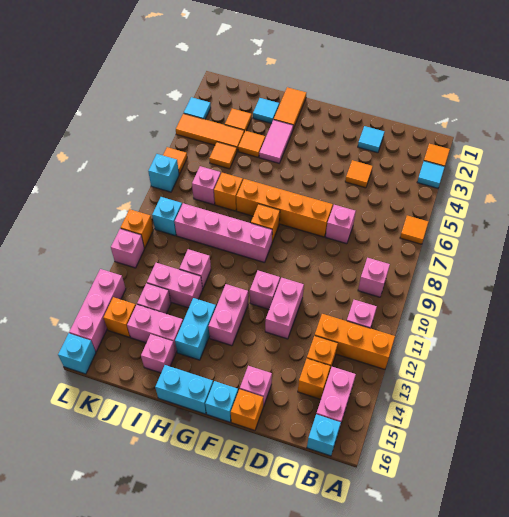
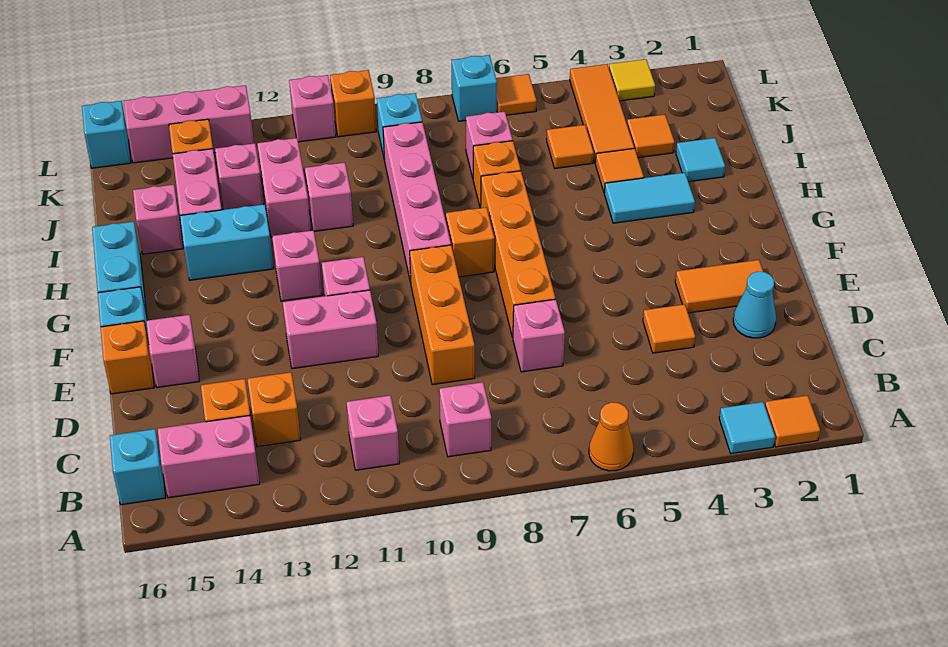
orange 1x1 tile [400,216,428,244] -> orange 1x1 cone [589,402,634,471]
orange 1x3 brick [315,314,395,369] -> orange 1x3 brick moved to [410,245,475,385]
cyan 1x1 tile [358,126,384,153] -> cyan 1x1 cone [733,272,776,338]
pink 1x2 brick [208,284,248,346] -> pink 1x1 brick [272,230,322,301]
orange 1x2 tile [274,87,306,129] -> orange 1x2 tile moved to [675,260,763,313]
pink 1x2 tile [259,120,293,163] -> cyan 1x2 tile [604,173,695,223]
cyan 1x1 tile [184,97,211,119] -> yellow 1x1 tile [609,59,655,101]

